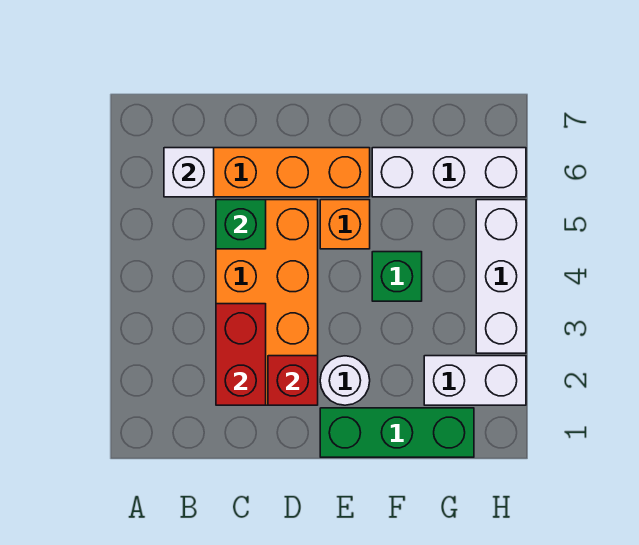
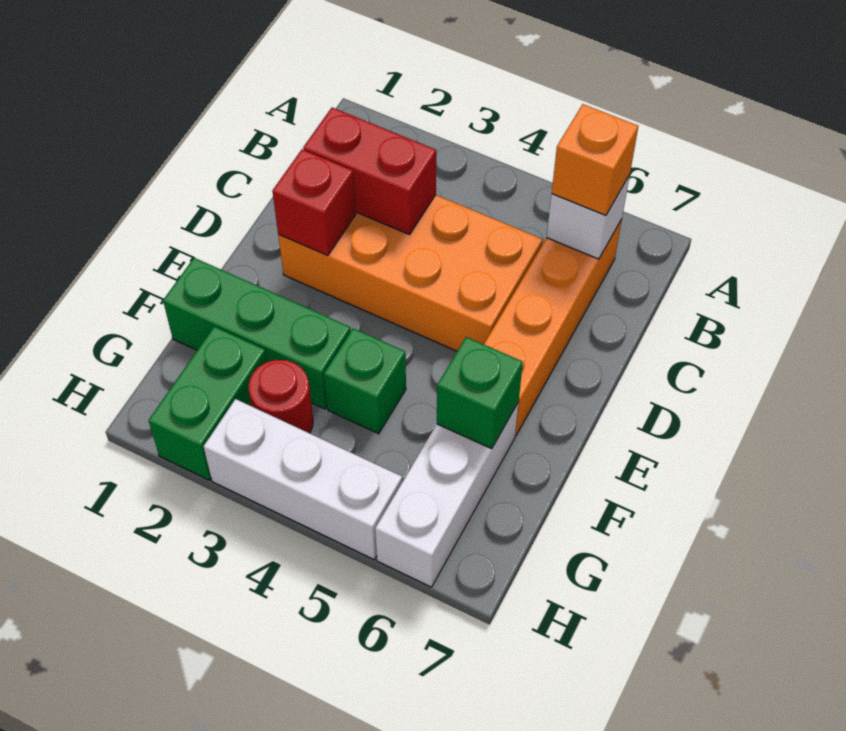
green 1x1 brick [216,200,266,249] -> green 1x1 brick moved to [437,337,523,449]
green 1x3 brick [320,408,474,457] -> green 1x3 brick turned to [163,258,351,409]
white 1x1 round brick [320,356,370,405] -> none
orange 1x1 brick [320,200,370,249] -> orange 1x1 brick moved to [552,104,638,215]
white 1x2 brick [424,356,526,405] -> green 1x2 brick [149,326,267,480]
none -> red 1x1 round brick [248,360,313,433]

